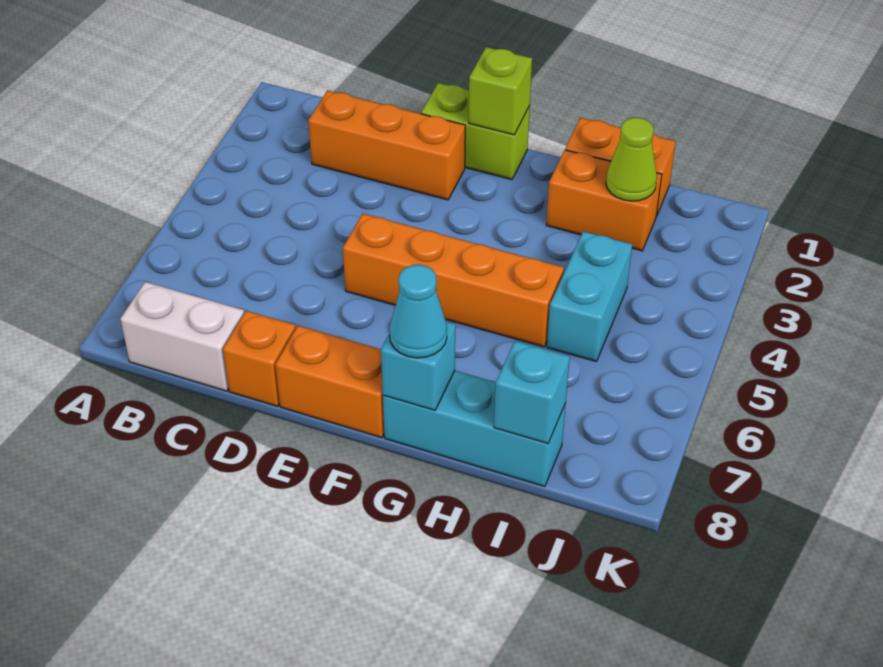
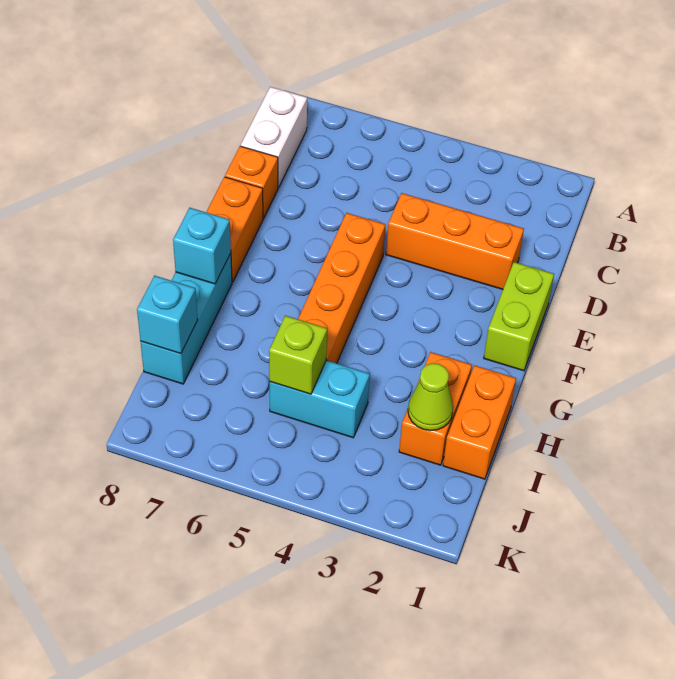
orange 1x3 brick [308,90,465,200] -> orange 1x3 brick turned to [386,193,524,289]
lime 1x1 brick [469,47,532,135] -> lime 1x1 brick moved to [269,316,327,394]
cyan 1x1 cone [389,265,447,358] -> none

